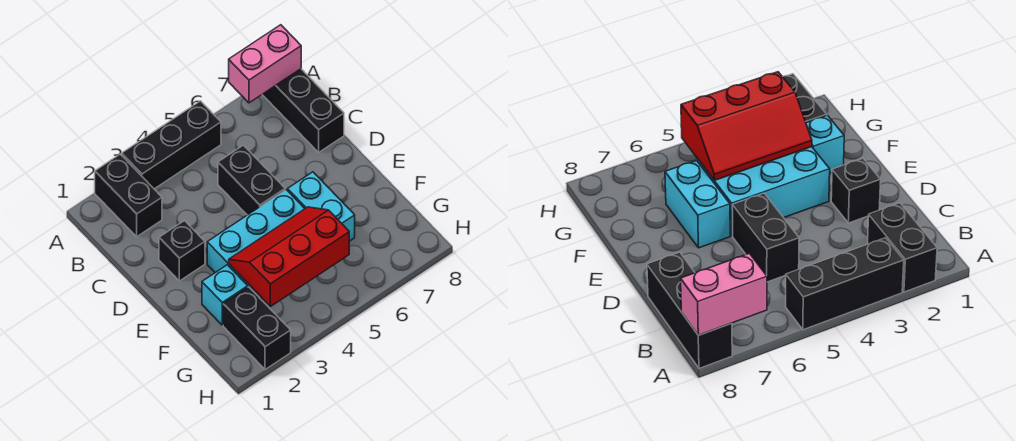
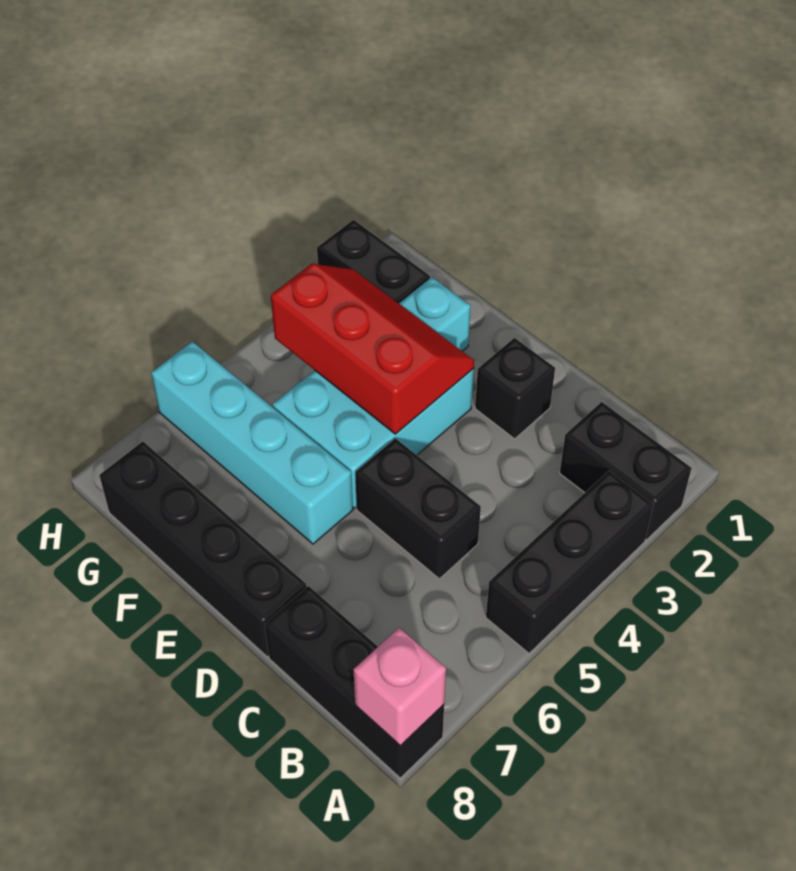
pink 1x2 brick [229,25,301,103] -> pink 1x1 brick [354,628,446,746]
none -> black 1x4 brick [99,441,307,657]
cyan 1x2 brick [288,172,355,241] -> cyan 1x4 brick [151,341,353,544]
red 2x3 slope [229,207,349,307] -> red 2x3 slope turned to [271,264,474,434]

